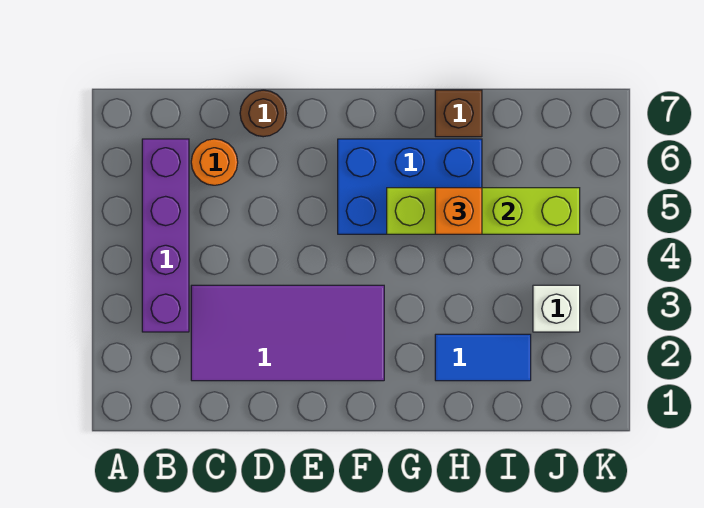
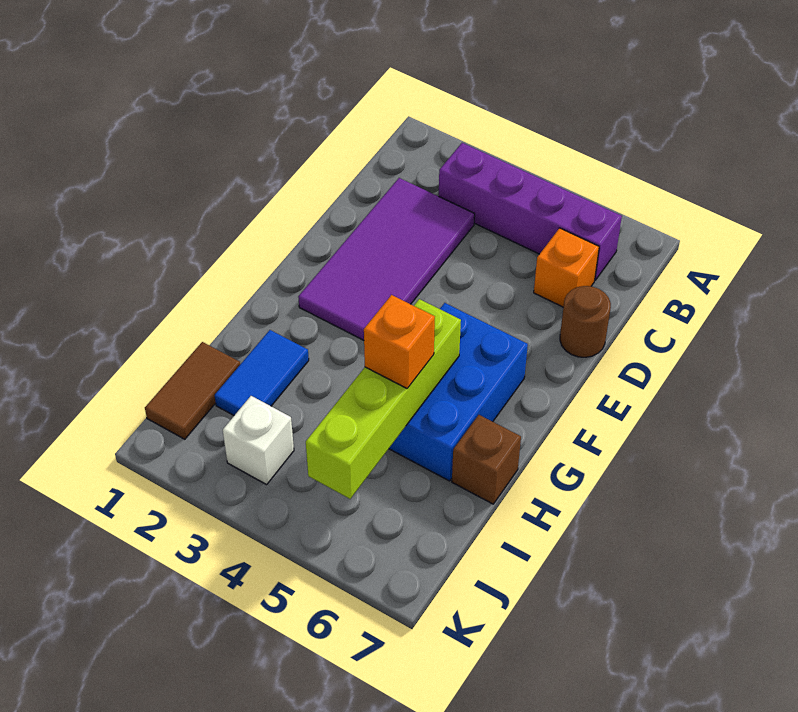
orange 1x1 round brick [191,139,238,185] -> orange 1x1 brick [534,228,599,307]
none -> brown 1x2 tile [145,342,240,439]

